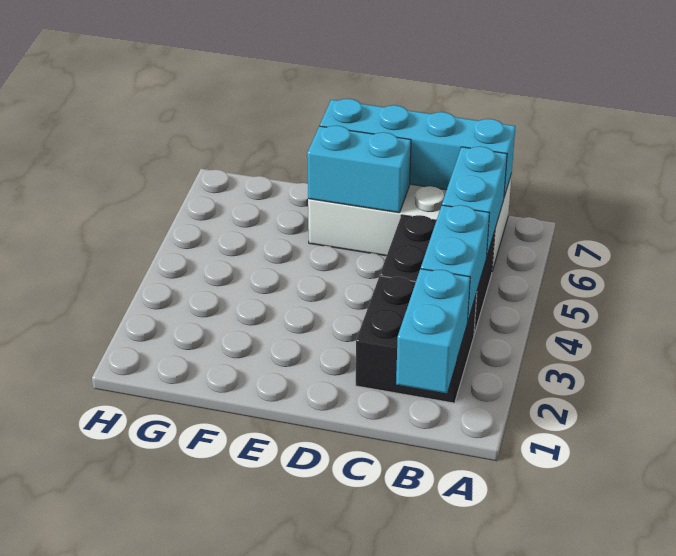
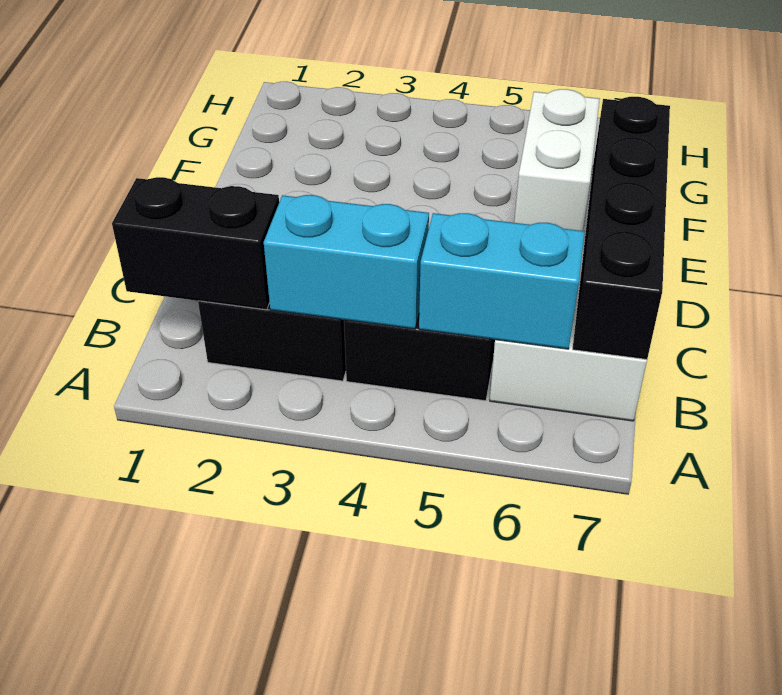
cyan 1x2 brick [396,269,470,393] -> black 1x2 brick [112,177,279,310]
cyan 1x4 brick [320,99,515,197] -> black 1x4 brick [573,97,670,359]
cyan 1x2 brick [307,125,411,213] -> white 1x2 brick [514,89,600,231]

